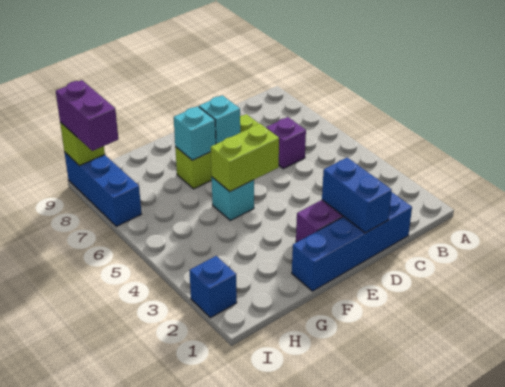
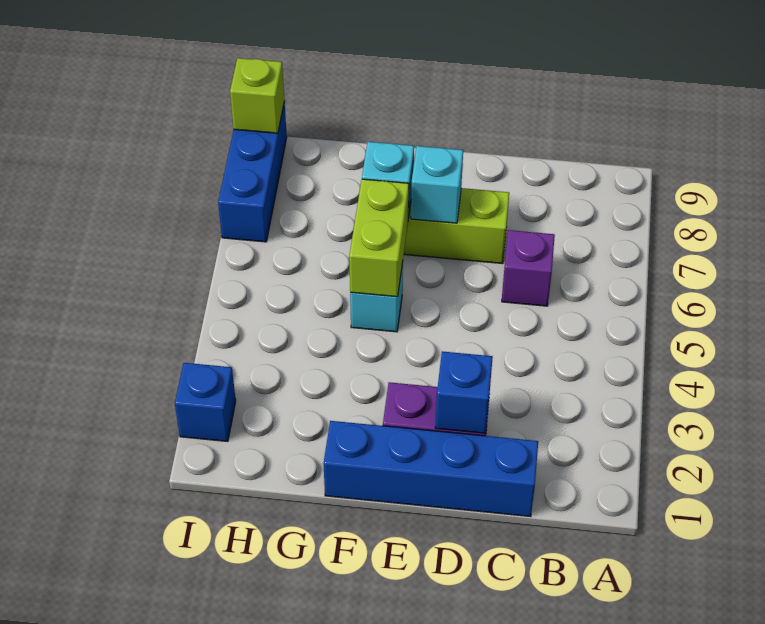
blue 1x2 brick [322,158,392,233] -> blue 1x1 brick [435,351,493,433]
lime 1x2 brick [211,124,279,192] -> lime 1x2 brick turned to [349,179,409,297]
purple 1x2 brick [56,80,118,151] -> none

